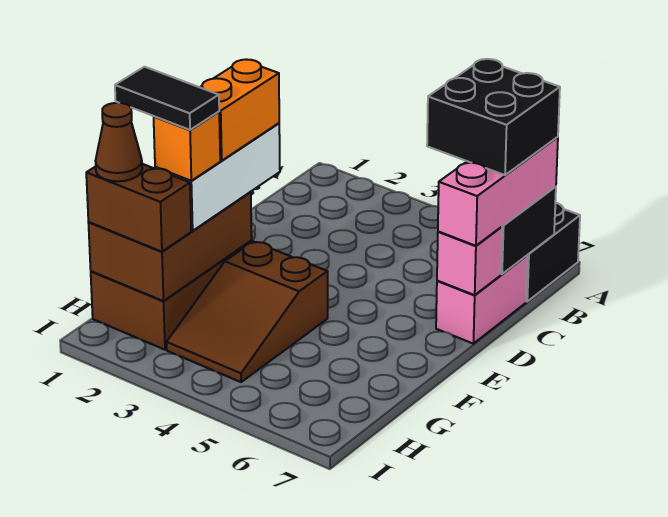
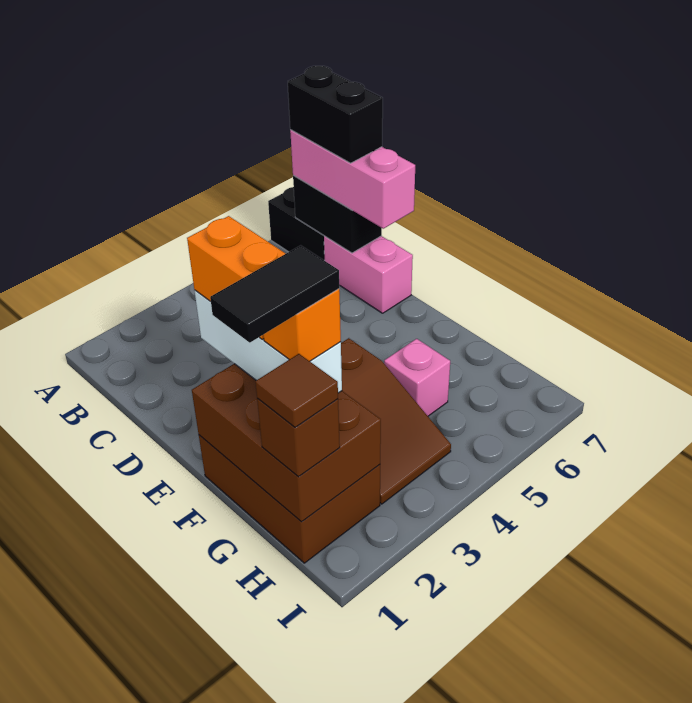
black 2x2 brick [427,59,560,175] -> black 1x2 brick [288,66,383,163]
pink 1x1 brick [437,227,502,295] -> pink 1x1 brick moved to [384,339,450,416]
brown 1x2 brick [86,164,191,252] -> brown 1x1 brick [257,399,340,477]
brown 1x1 cone [96,103,142,181] -> brown 1x1 tile [255,354,338,427]

